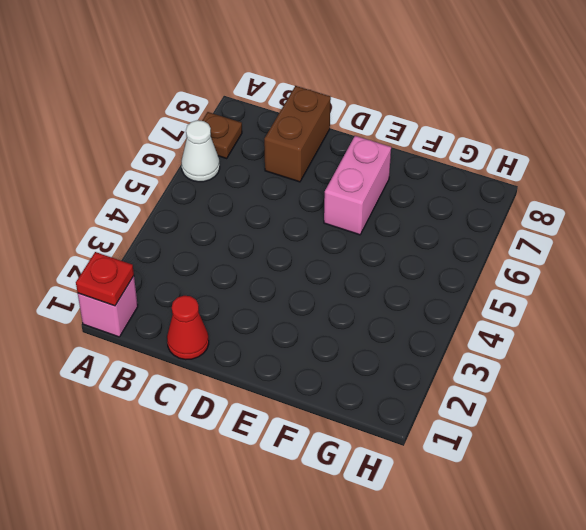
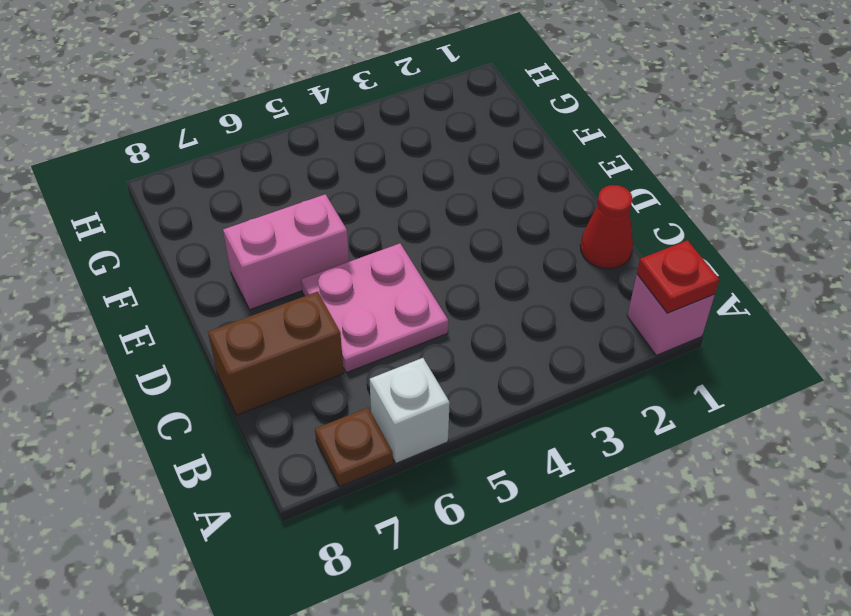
white 1x1 cone [181,120,220,182] -> white 1x1 brick [370,358,450,463]
none -> pink 2x2 plate [301,243,448,373]

